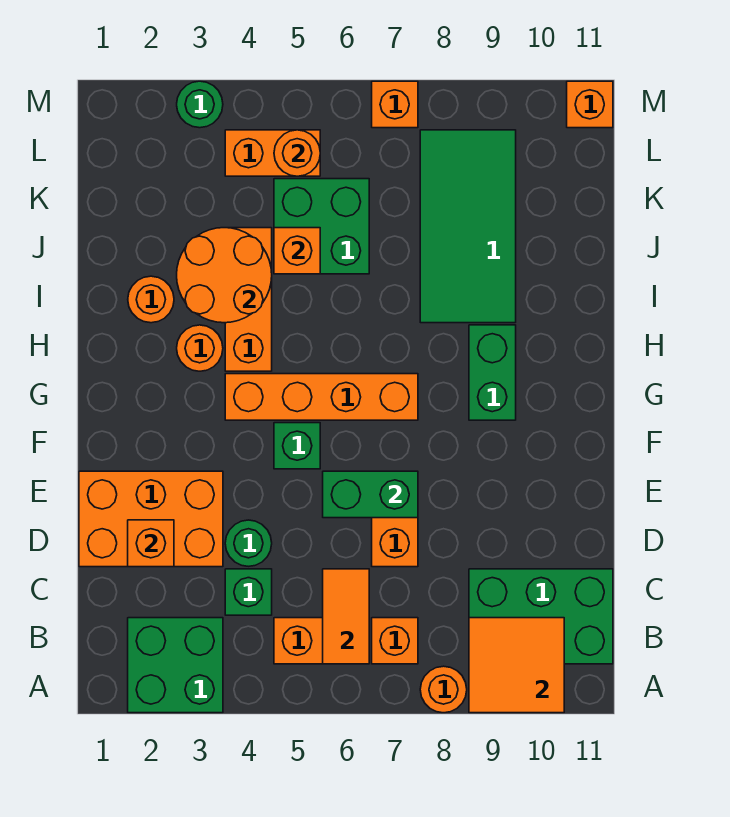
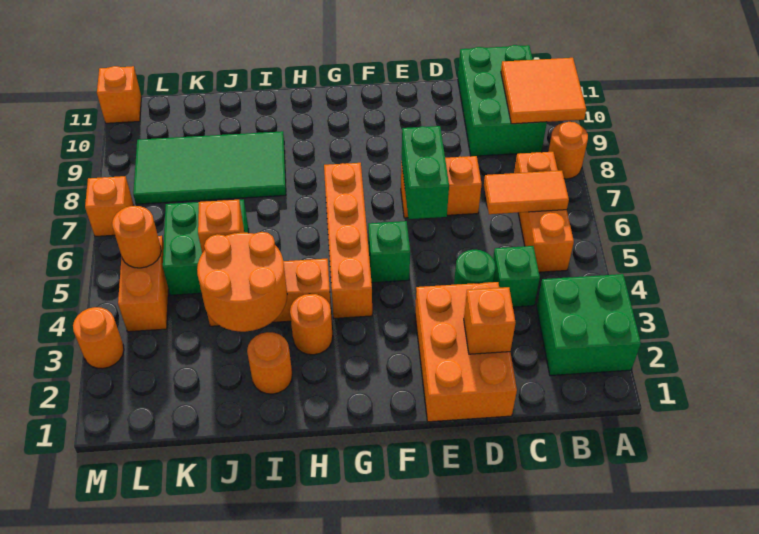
green 1x2 brick [469,325,516,420] -> none
green 1x1 round brick [177,81,223,128] -> orange 1x1 round brick [73,307,124,369]

